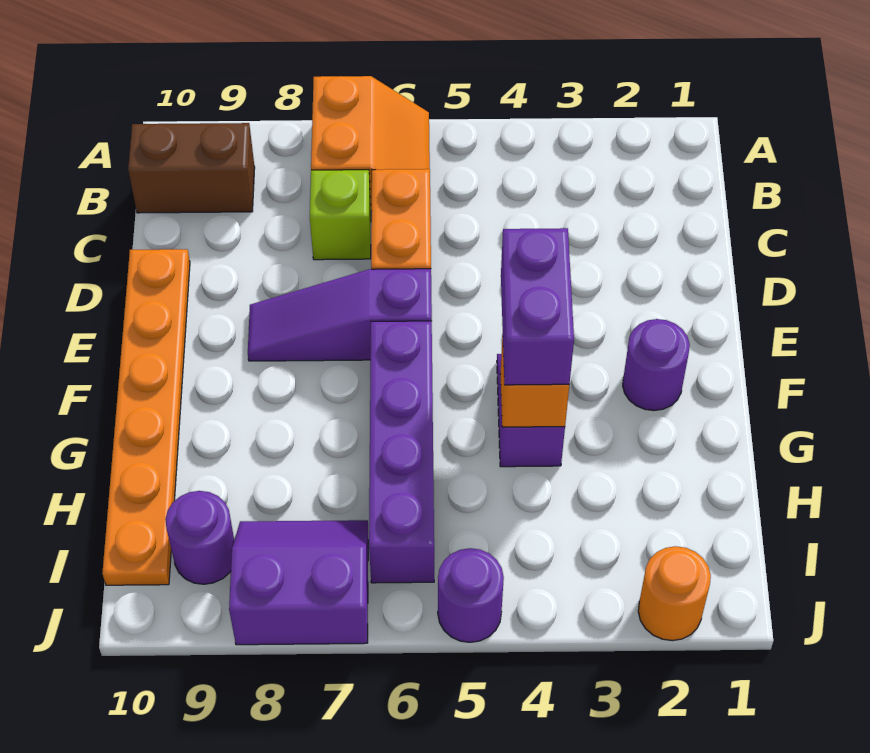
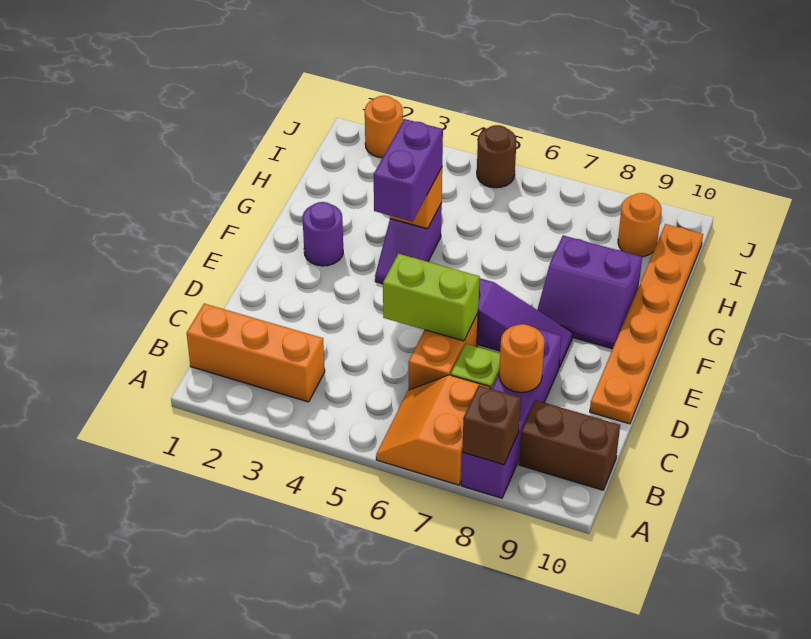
none -> brown 1x1 brick [462,385,521,465]
none -> orange 1x3 brick [187,304,325,402]
none -> orange 1x1 round brick [499,324,545,393]
none -> lime 1x2 brick [383,254,480,341]
purple 1x4 brick [369,321,434,583] -> purple 1x4 brick moved to [461,329,562,498]
purple 2x2 slope [229,520,368,645] -> purple 2x2 slope moved to [537,235,642,349]
purple 1x1 round brick [165,491,234,584] -> orange 1x1 round brick [618,193,661,257]
purple 1x1 round brick [438,548,504,642] -> brown 1x1 round brick [477,125,517,188]

